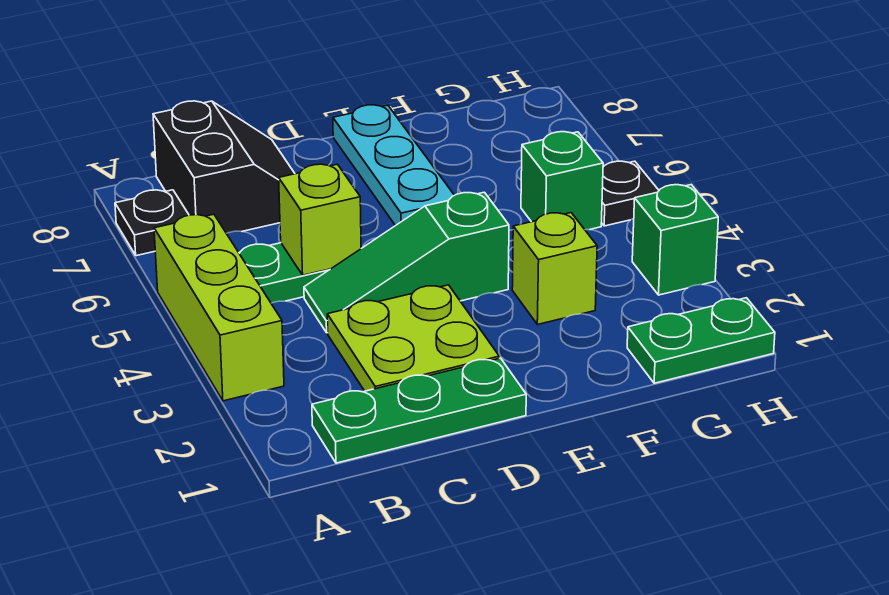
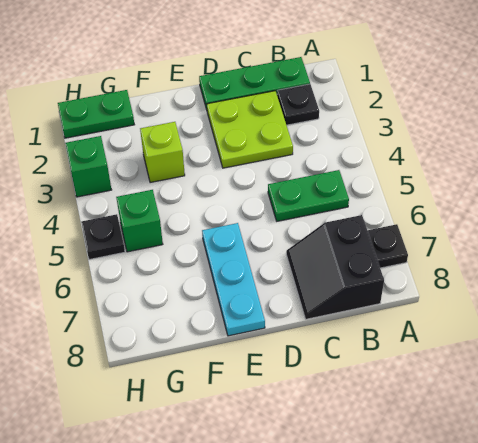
lime 1x3 brick [154,214,284,401] -> none
none -> black 1x1 plate [277,84,319,125]
green 1x3 slope [304,192,509,333] -> none
lime 1x1 brick [279,164,361,275] -> none

